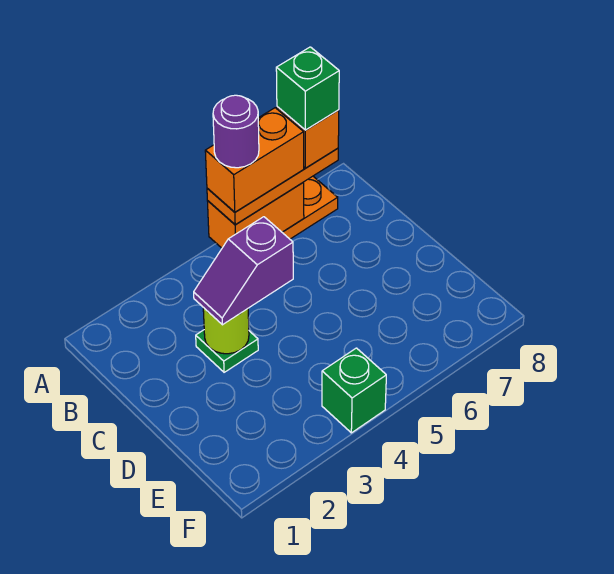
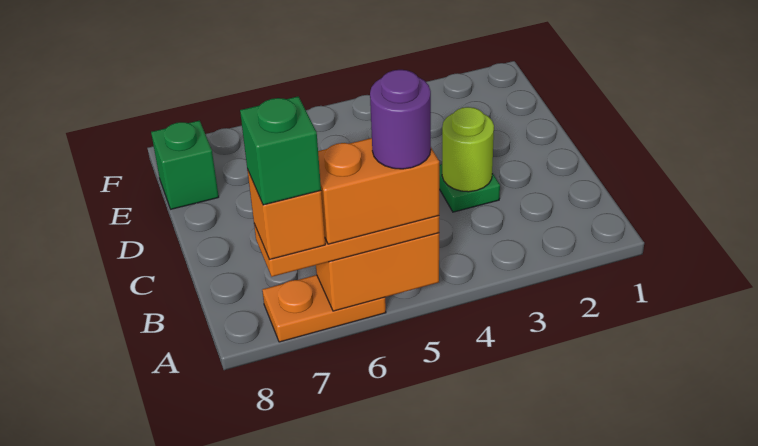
purple 1x2 slope [194,217,293,325] -> none
green 1x1 brick [322,348,386,433] -> green 1x1 brick moved to [151,120,219,209]

